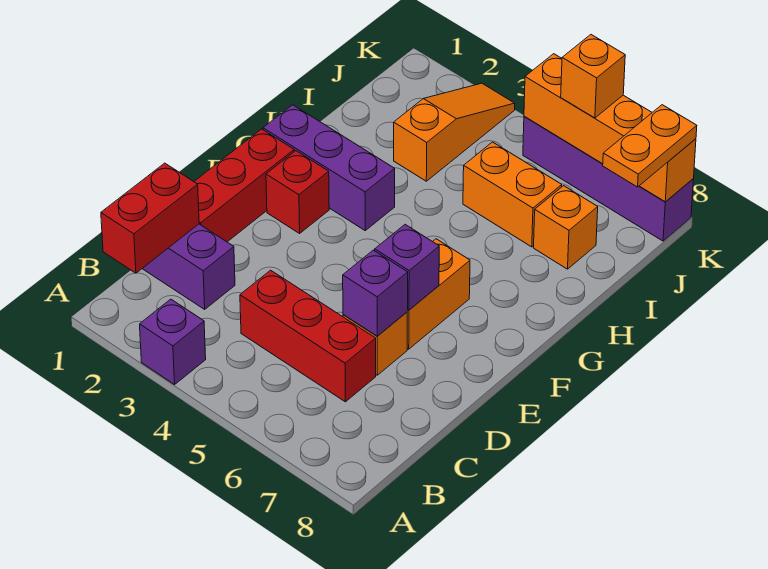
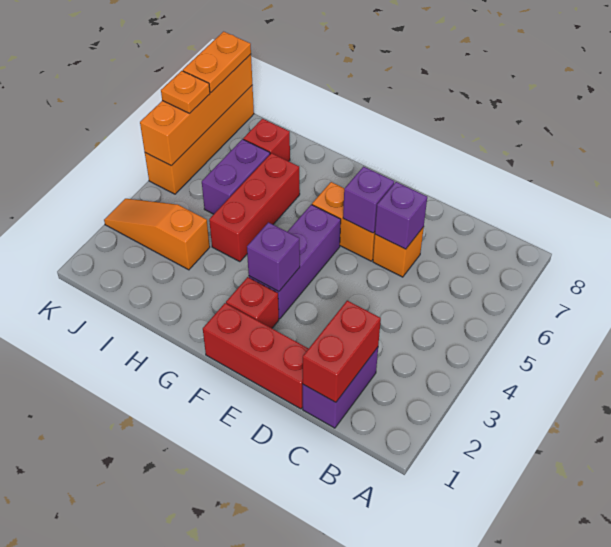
purple 1x1 brick [140,299,206,384] -> purple 1x1 brick moved to [247,222,300,292]
red 1x2 brick [101,163,199,273] -> red 1x2 brick turned to [303,301,381,402]
red 1x3 brick [240,270,376,402] -> red 1x3 brick moved to [209,153,300,262]
purple 1x3 brick [263,105,395,230] -> purple 1x3 brick moved to [249,205,341,319]
orange 1x2 brick [463,142,562,247] -> purple 1x2 brick [202,139,270,214]
orange 1x1 brick [534,186,598,269] -> red 1x1 brick [243,119,290,161]
orange 1x2 plate [603,105,697,187] -> orange 1x2 plate turned to [183,32,251,92]
purple 1x4 brick [523,117,693,241] -> orange 1x4 brick [145,85,254,194]
orange 1x1 brick [561,35,625,118] -> orange 1x1 plate [161,71,210,113]

